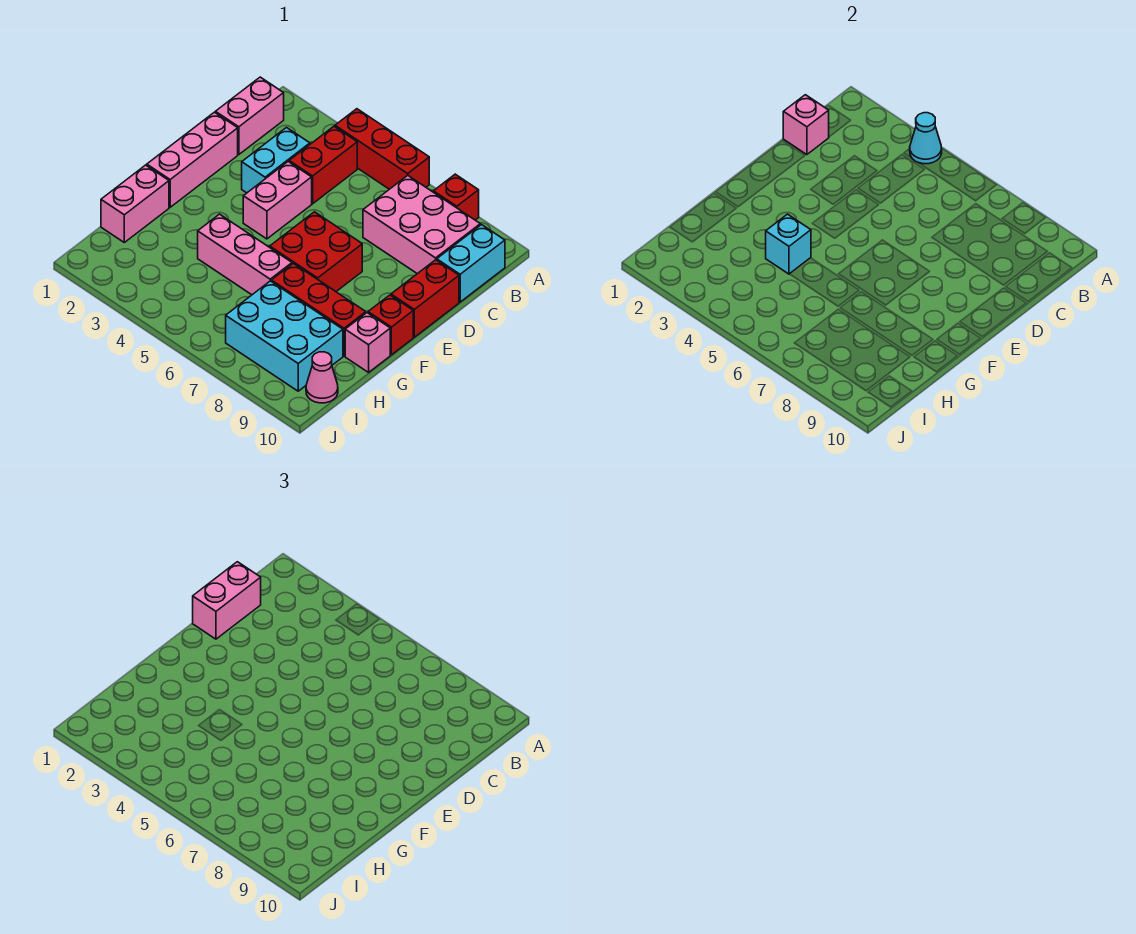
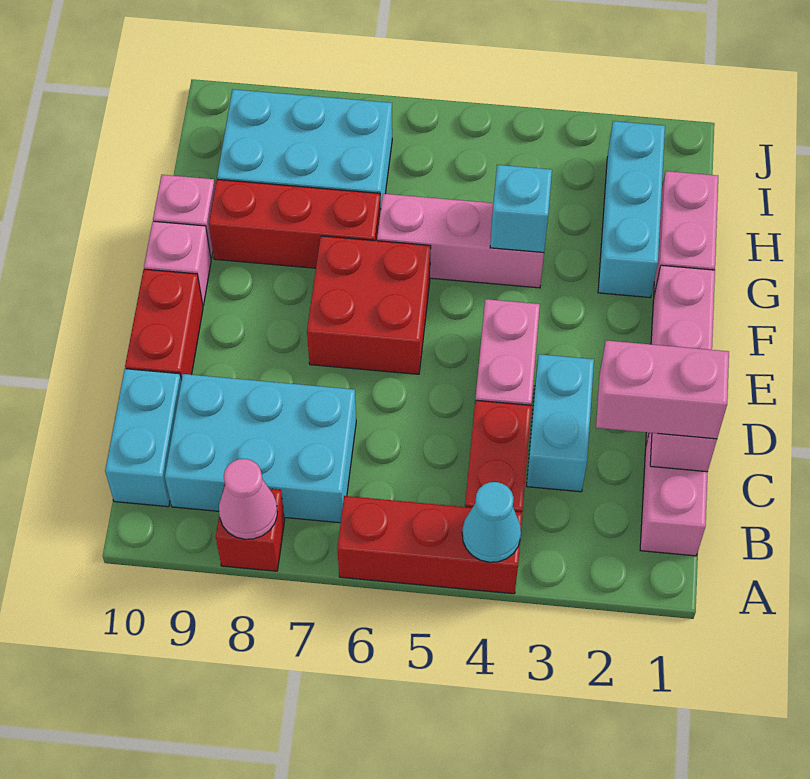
pink 2x3 brick [363,175,480,274] -> cyan 2x3 brick [165,374,356,523]
pink 1x2 brick [193,562,261,639] -> pink 1x2 brick turned to [596,340,729,439]
red 1x1 brick [368,295,413,355] -> pink 1x1 brick [144,221,211,306]
none -> cyan 1x3 brick [598,121,665,298]
pink 1x1 cone [306,352,338,403] -> pink 1x1 cone moved to [219,459,277,539]

